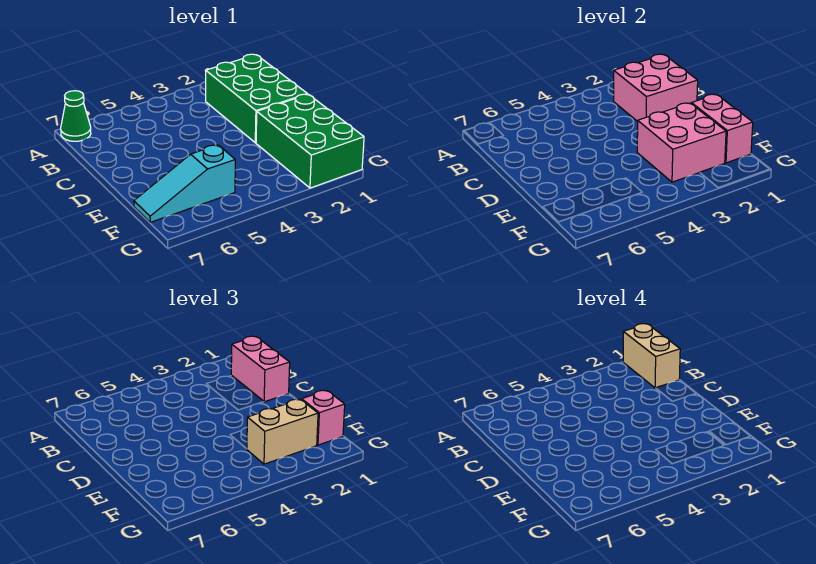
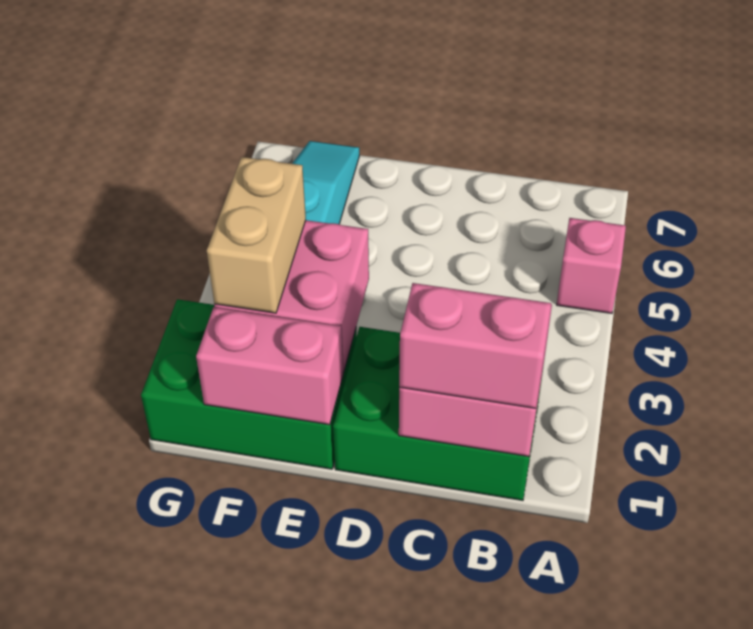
tan 1x2 brick [623,324,680,388] -> none
green 1x1 cone [61,91,91,141] -> none
pink 1x1 brick [302,390,345,445] -> pink 1x1 brick moved to [557,218,626,313]

